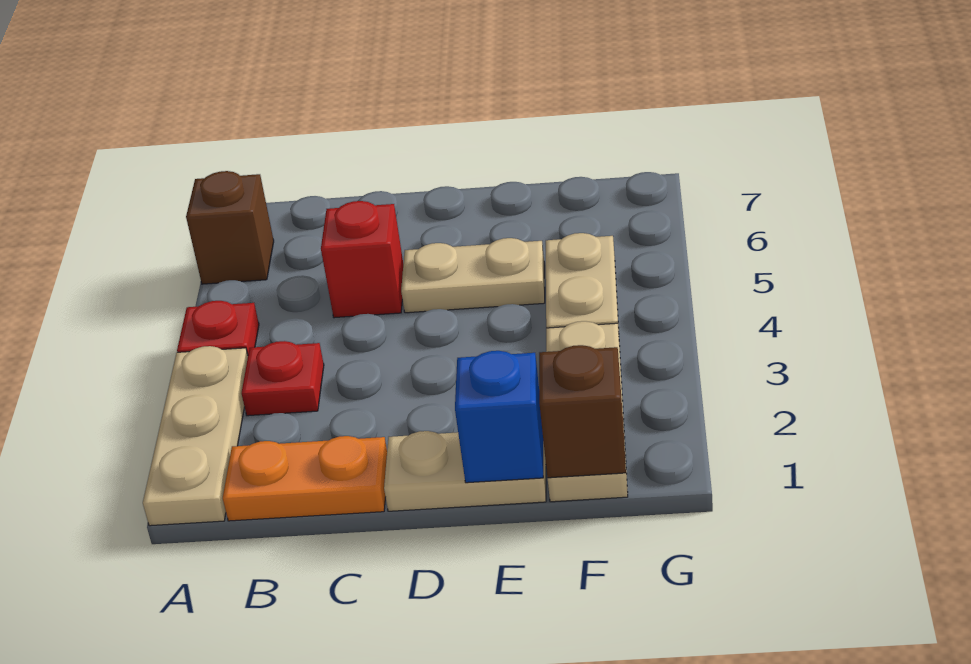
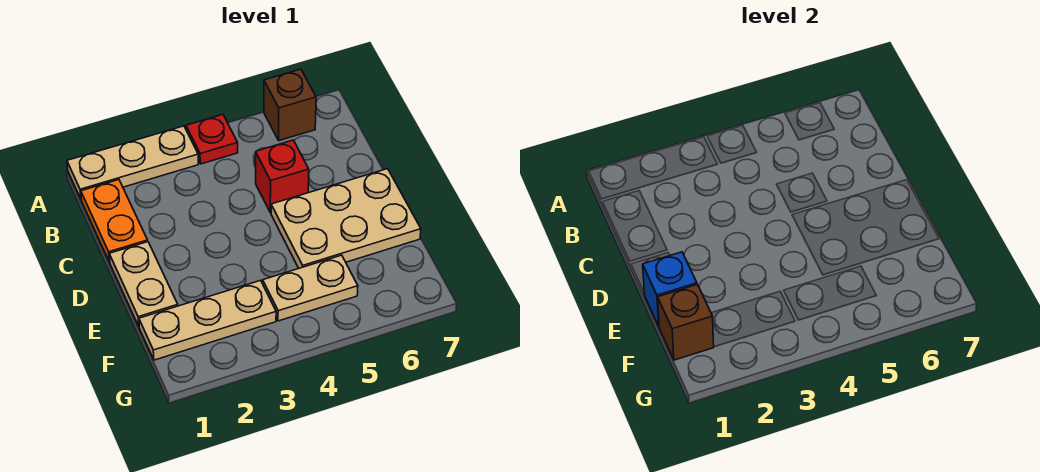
red 1x1 plate [242,341,324,416] -> none
tan 1x2 plate [401,238,545,313] -> tan 2x3 plate [271,169,421,268]

